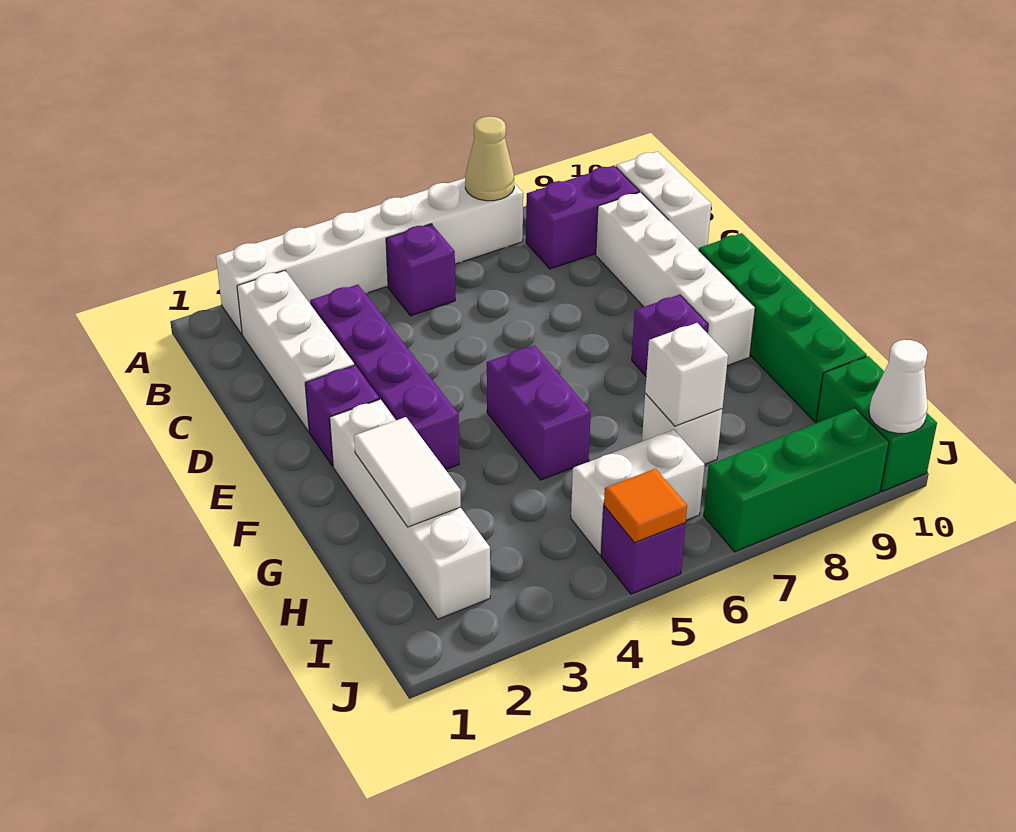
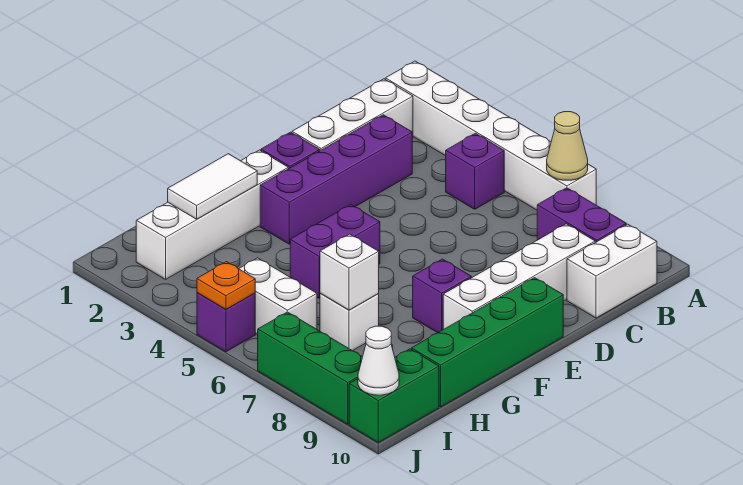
orange 1x1 tile [604,469,687,543] -> orange 1x1 plate [197,262,255,309]

